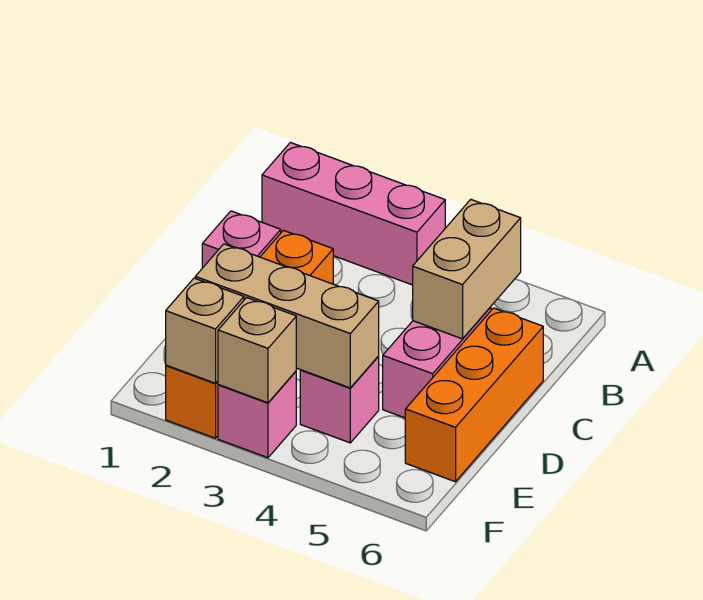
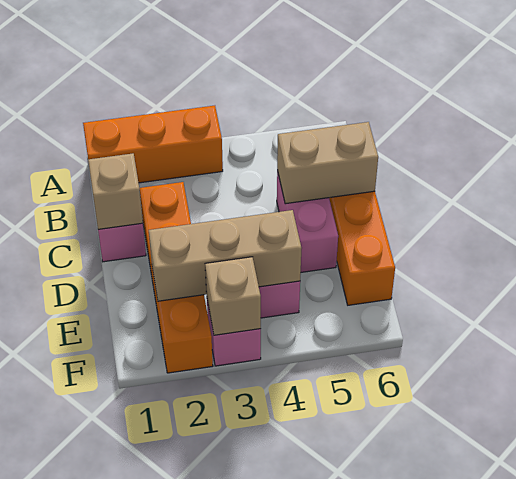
pink 1x3 brick [262,143,445,285] -> orange 1x3 brick [83,106,223,183]
tan 1x2 brick [413,200,521,339] -> tan 1x2 brick turned to [277,122,378,204]
tan 1x1 brick [166,278,244,383] -> tan 1x1 brick moved to [88,153,143,229]

